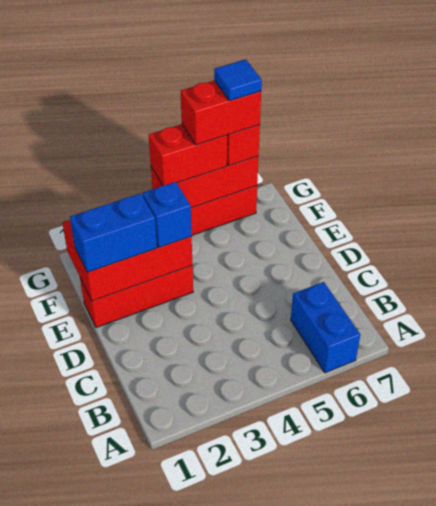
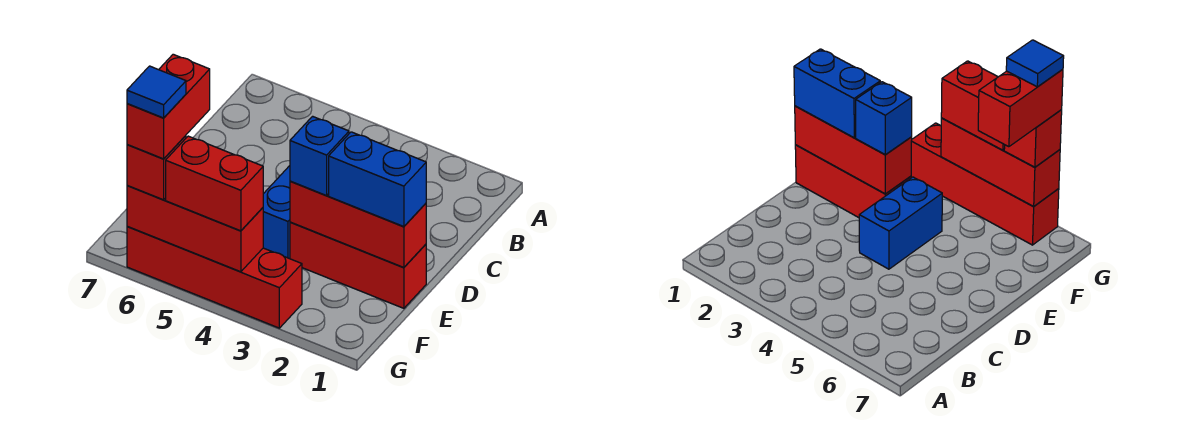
blue 1x2 brick [291,282,360,373] -> blue 1x2 brick moved to [263,166,290,259]
red 2x3 brick [62,220,192,301] -> red 1x3 brick [290,181,426,267]
red 1x2 brick [181,80,261,145] -> red 1x2 brick turned to [127,54,210,159]

